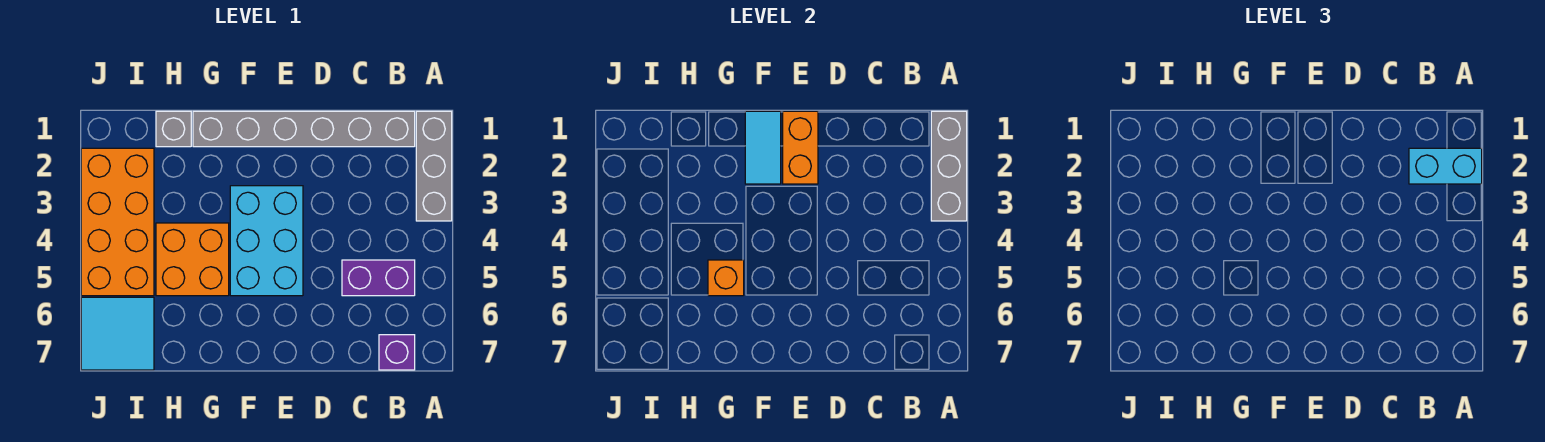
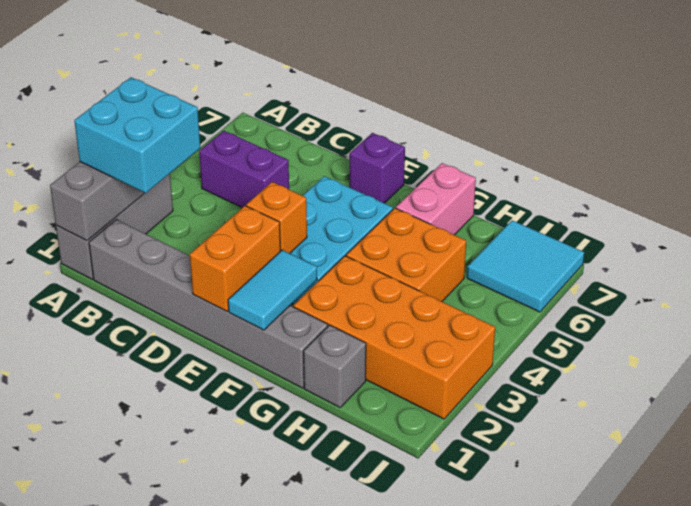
cyan 1x2 brick [1409,148,1482,184] -> cyan 2x2 brick [74,77,200,193]
purple 1x1 brick [379,335,415,370] -> purple 1x1 brick moved to [350,133,405,203]
orange 1x1 brick [708,260,744,296] -> orange 1x1 brick moved to [246,182,307,253]
none -> pink 1x2 brick [396,163,476,235]
orange 2x4 brick [81,148,154,296] -> orange 2x4 brick turned to [293,256,495,419]

